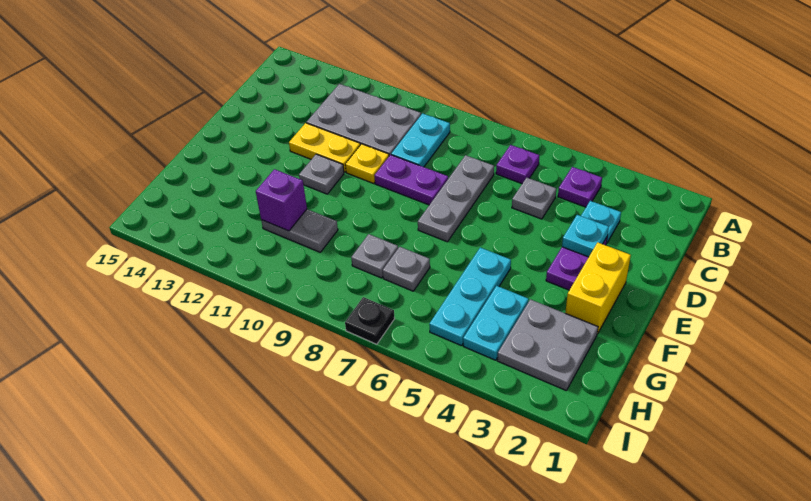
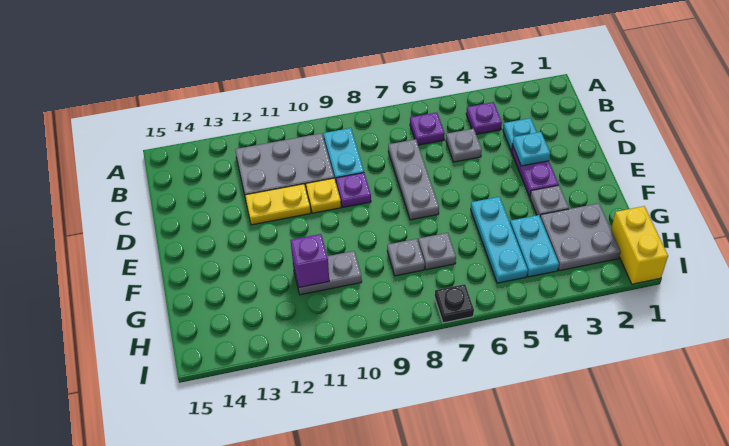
purple 1x2 plate [374,155,448,205] -> purple 1x1 plate [336,173,371,207]
yellow 1x2 brick [565,242,631,334] -> yellow 1x2 brick moved to [611,206,668,284]
grey 1x1 plate [299,154,344,194] -> grey 1x1 plate moved to [530,185,569,216]

